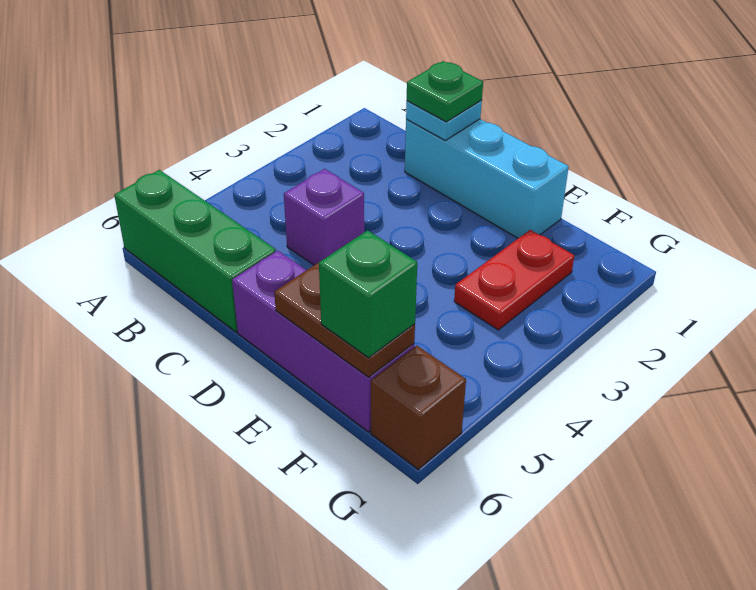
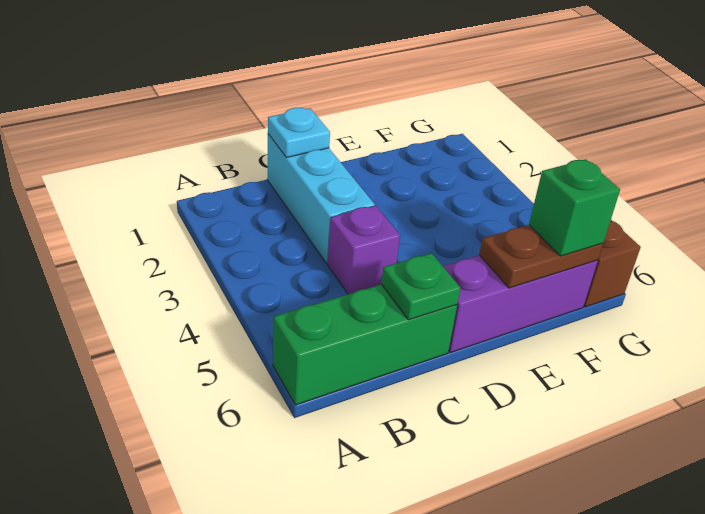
cyan 1x3 brick [405,119,569,238] -> cyan 1x3 brick turned to [267,134,375,263]
green 1x1 plate [407,61,483,122] -> green 1x1 plate moved to [381,253,460,320]
red 1x2 plate [454,230,574,330] -> none

